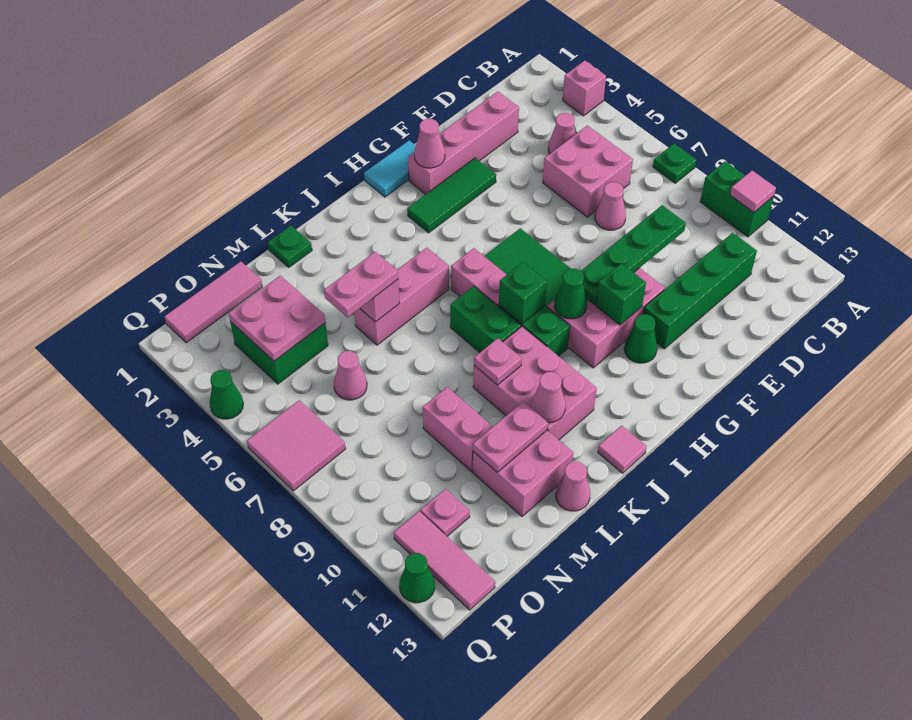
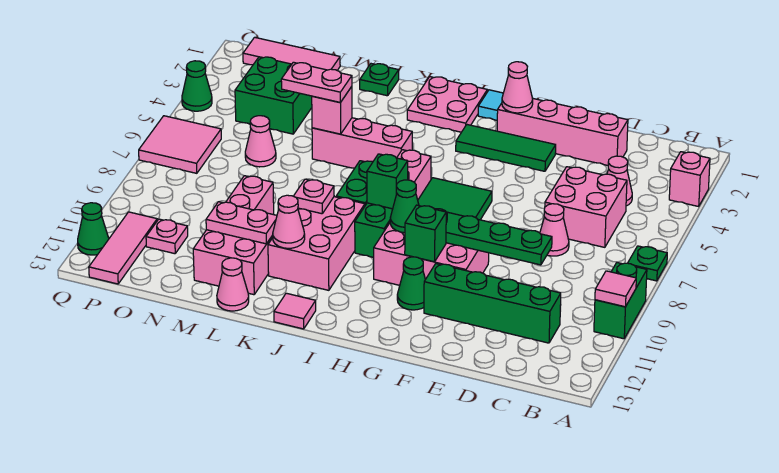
pink 2x2 plate [229,276,325,361] -> pink 2x2 plate moved to [407,77,487,132]

